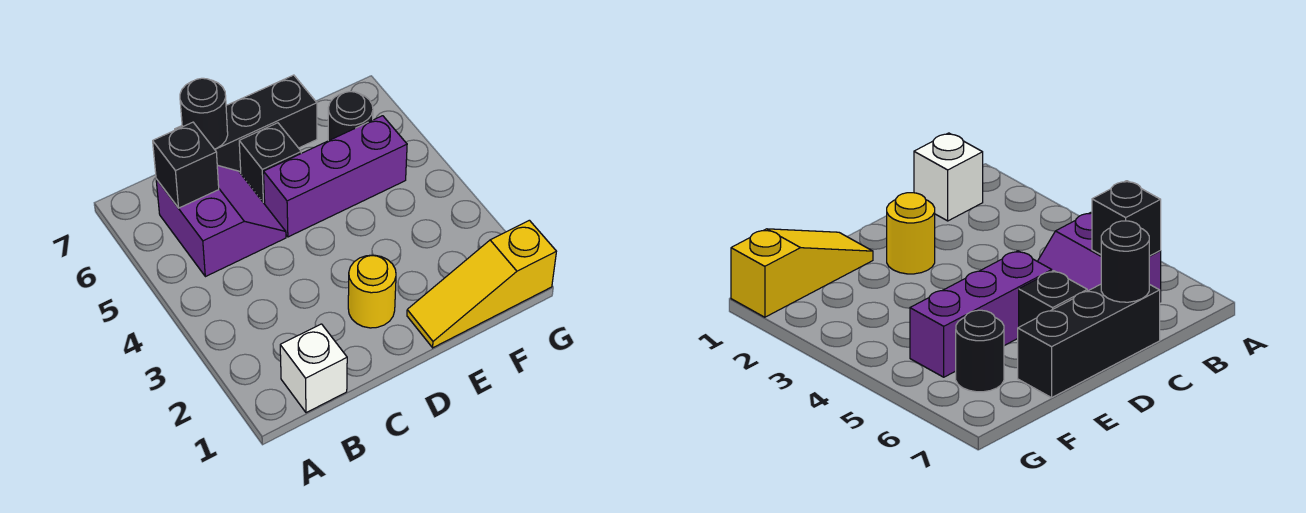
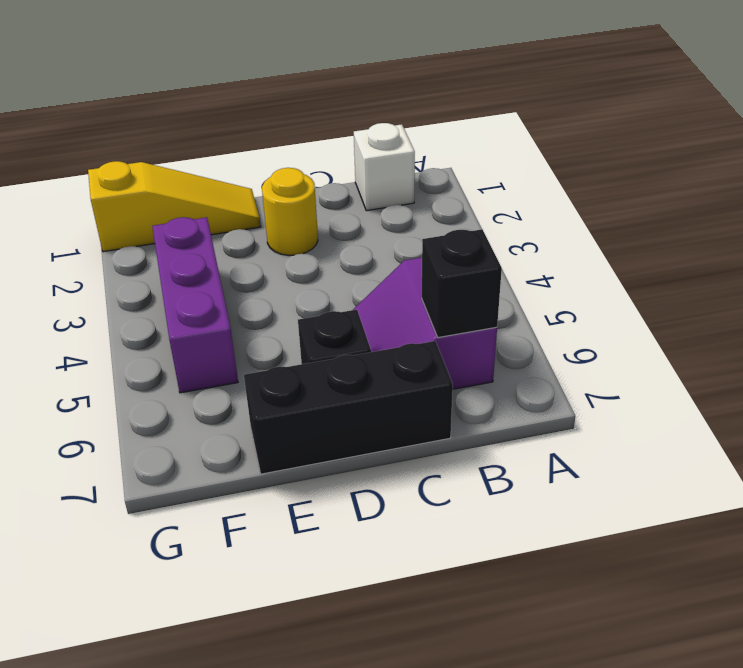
black 1x1 round brick [180,78,228,149] -> none
purple 1x3 brick [264,116,407,237] -> purple 1x3 brick turned to [152,217,238,393]
black 1x1 round brick [328,92,373,141] -> none

